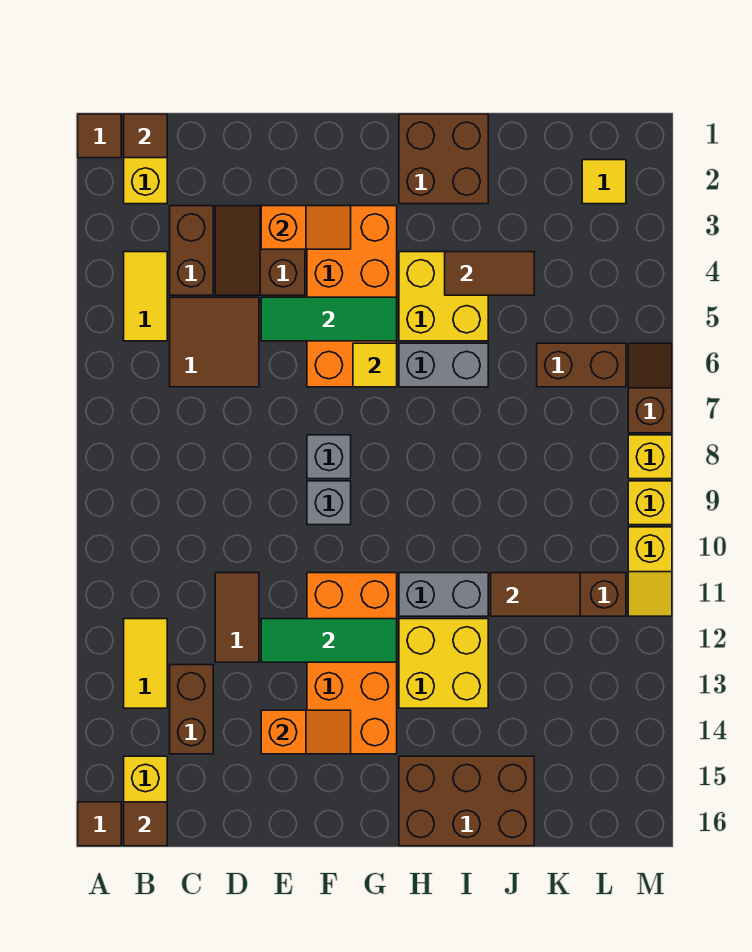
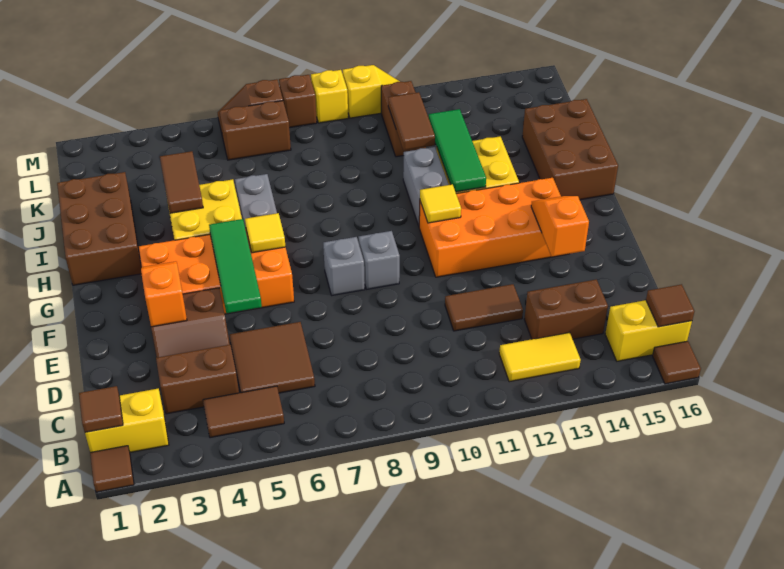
yellow 1x2 tile [124,252,167,341] -> brown 1x2 tile [203,386,284,438]
green 1x3 tile [261,619,397,662] -> green 1x3 tile moved to [429,109,486,192]
brown 2x2 brick [399,114,488,204] -> brown 2x3 brick [57,172,141,285]
brown 1x2 brick [537,343,626,387] -> brown 1x2 brick turned to [219,101,291,160]
yellow 1x1 tile [582,160,626,204] -> yellow 1x1 tile moved to [420,184,461,223]
yellow 1x1 brick [628,435,672,479] -> brown 1x1 brick [279,75,317,128]

